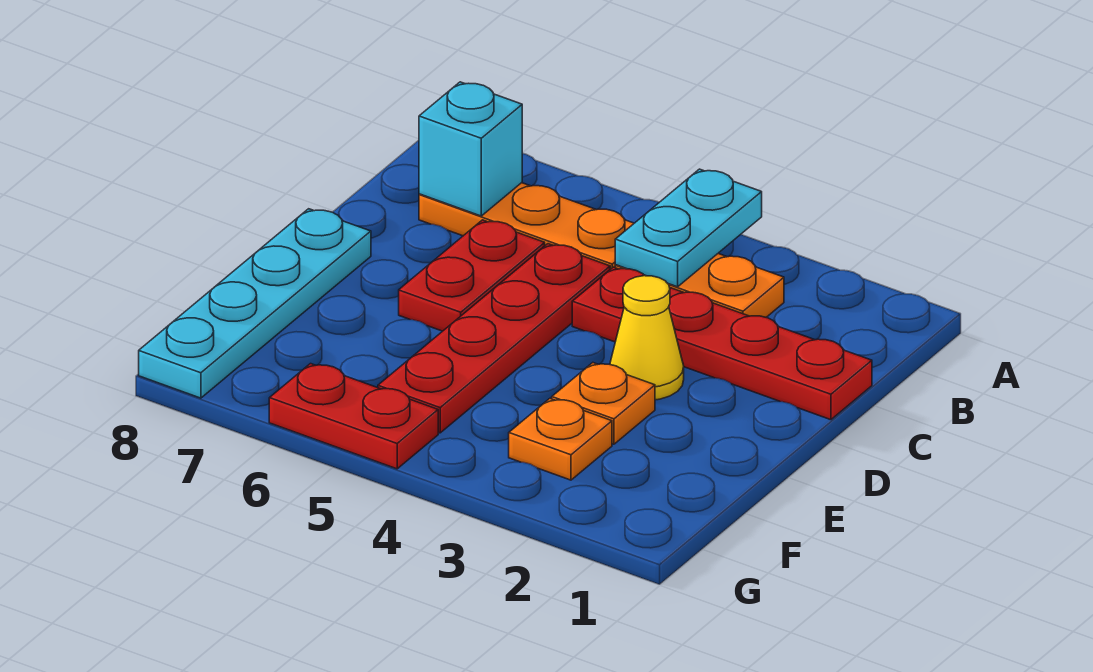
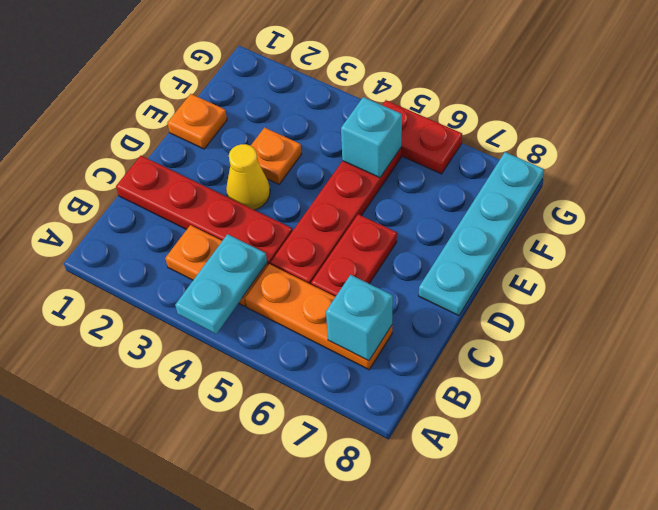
orange 1x1 plate [509,399,612,480] -> orange 1x1 plate moved to [167,94,227,149]
none -> cyan 1x1 brick [341,97,402,178]

